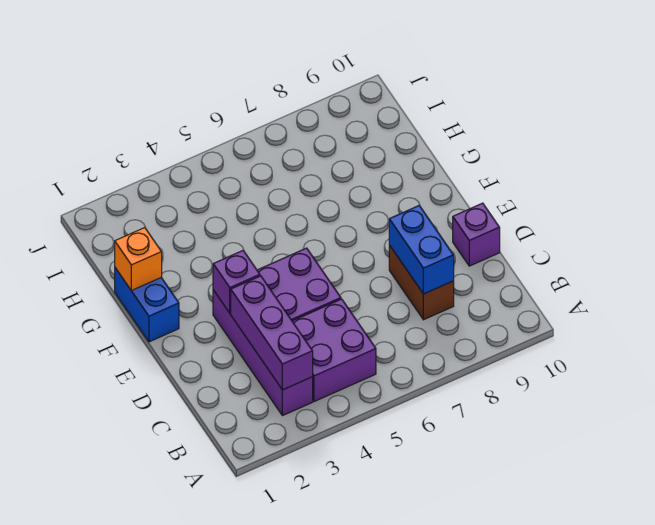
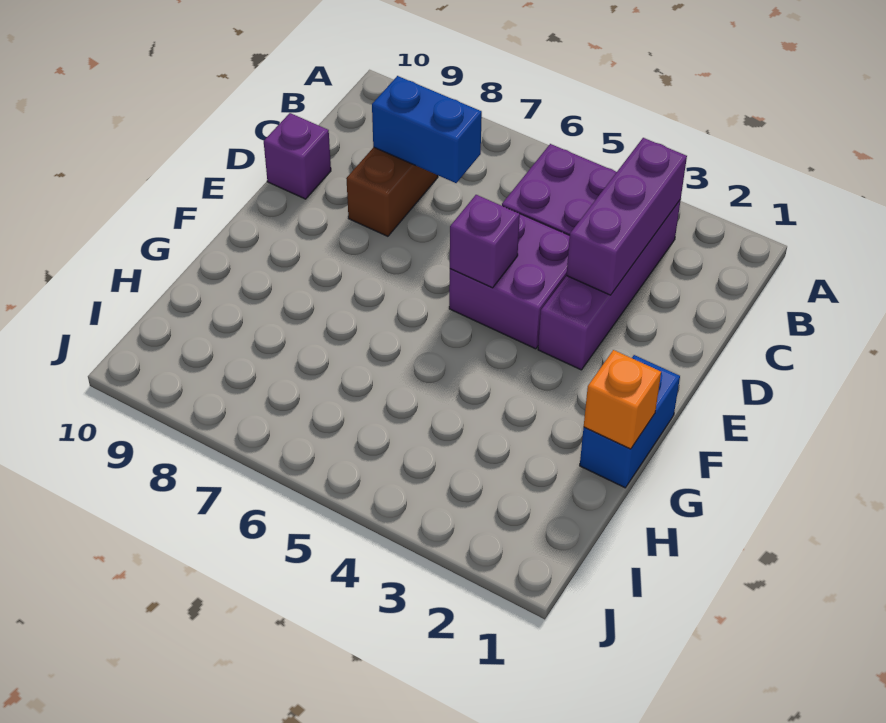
blue 1x2 brick [389,205,454,294] -> blue 1x2 brick turned to [372,76,482,183]
purple 1x1 brick [213,250,260,313] -> purple 1x1 brick moved to [450,195,520,288]

